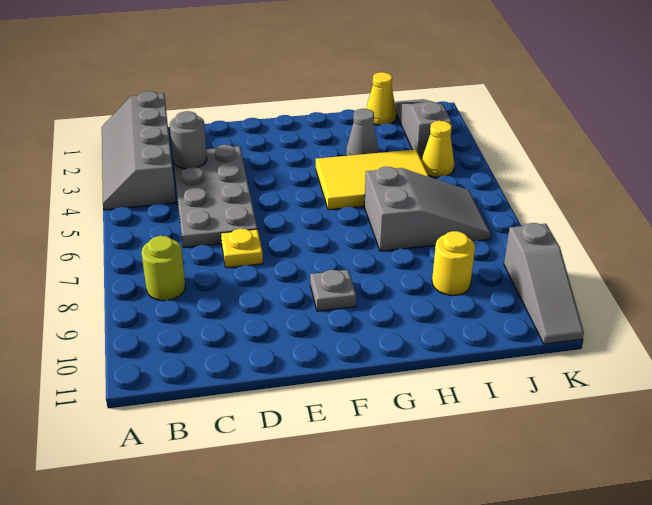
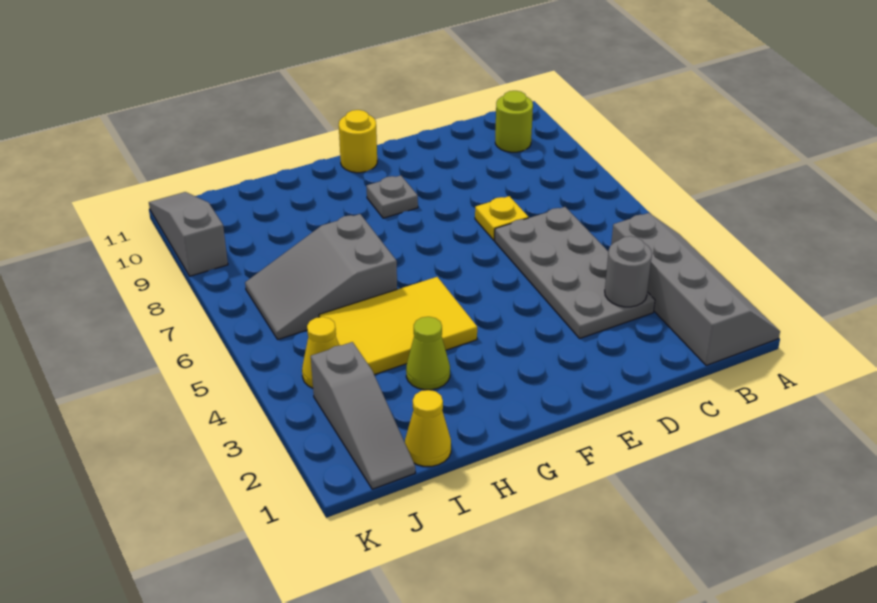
lime 1x1 round brick [141,236,185,301] -> lime 1x1 round brick moved to [495,91,533,152]
grey 1x1 cone [346,109,379,156] -> lime 1x1 cone [406,317,450,390]
yellow 1x1 round brick [432,231,475,295] -> yellow 1x1 round brick moved to [339,110,377,173]

